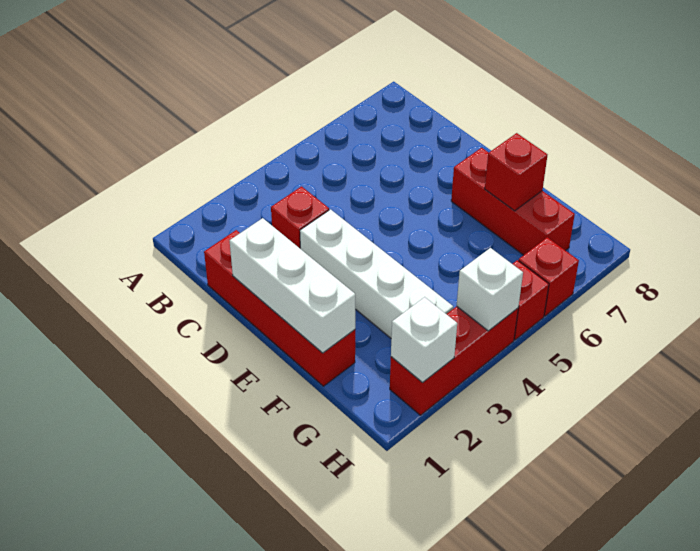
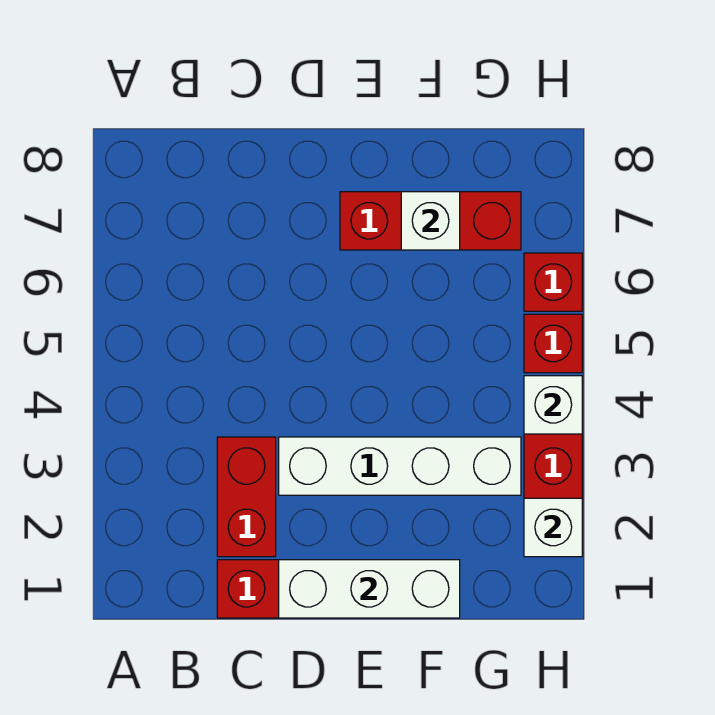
red 1x1 brick [271,187,329,249] -> red 1x2 brick [217,437,276,557]
red 1x1 brick [485,133,547,211] -> white 1x1 brick [401,192,460,250]

